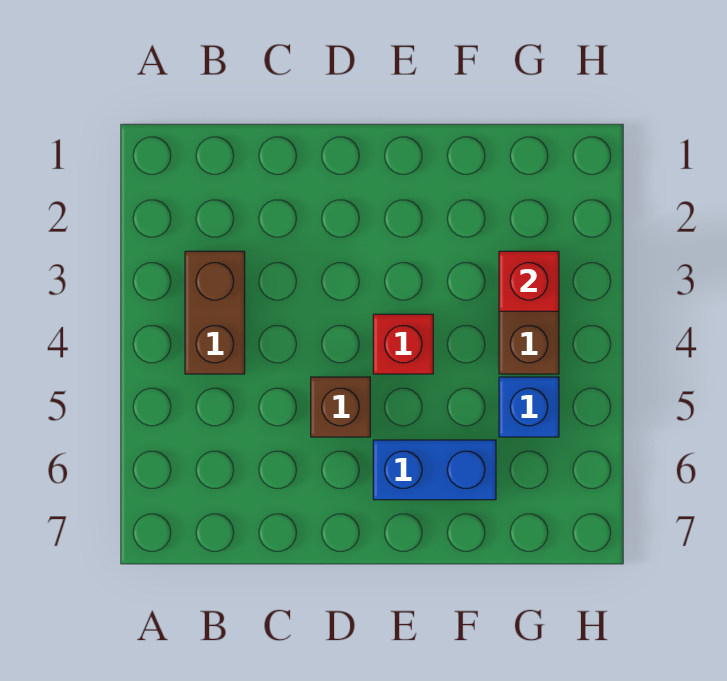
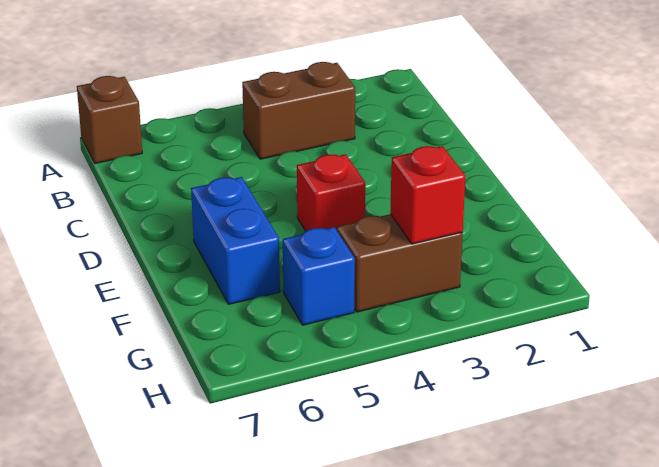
brown 1x1 brick [311,377,370,437] -> brown 1x1 brick moved to [77,76,142,163]

